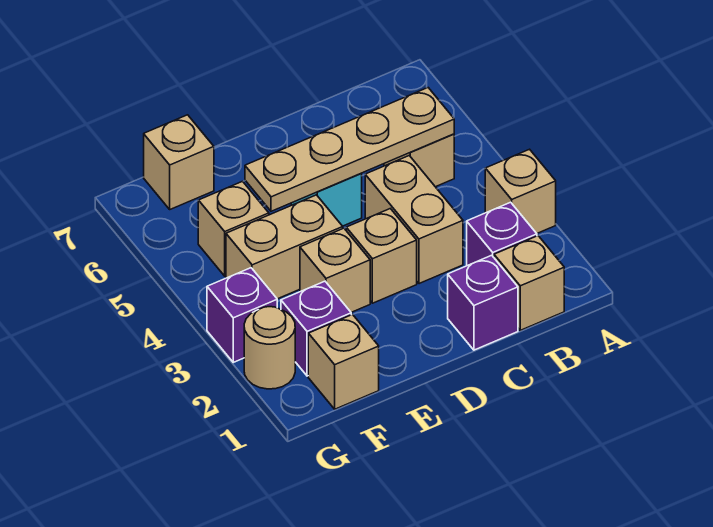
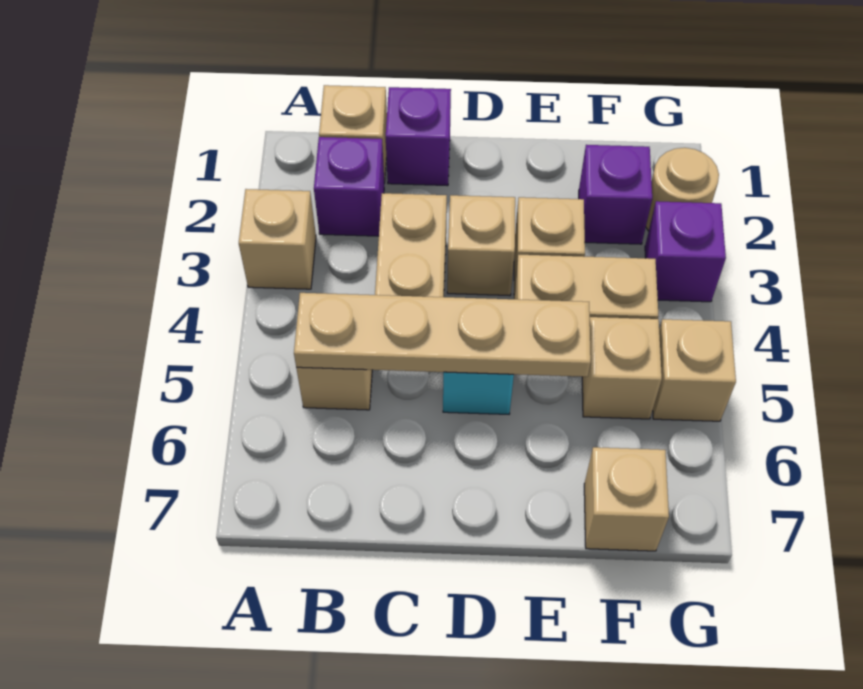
tan 1x1 brick [308,315,379,409] -> tan 1x1 brick moved to [653,319,736,421]

